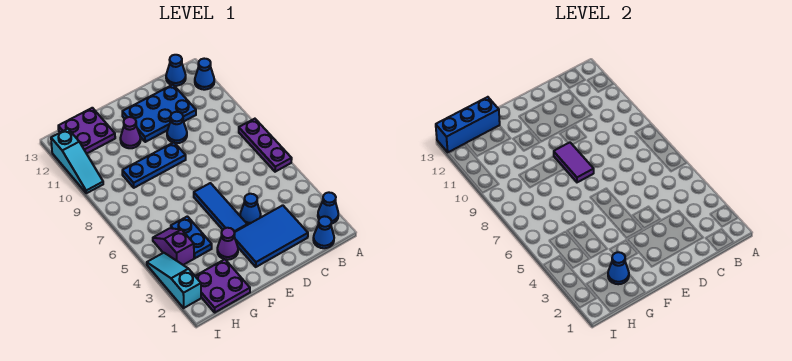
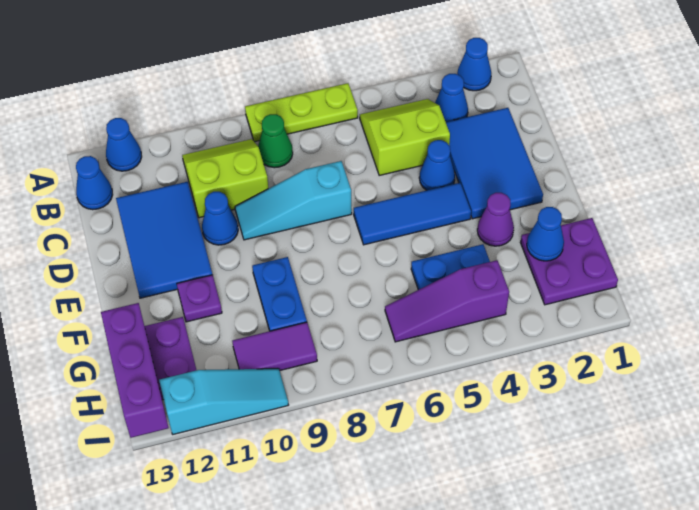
purple 1x3 plate [239,119,292,172] -> lime 1x3 plate [245,83,358,142]
blue 1x1 cone [313,216,334,248] -> blue 1x1 cone moved to [435,74,468,122]
none -> lime 2x2 slope [360,99,450,176]
none -> green 1x1 cone [258,114,293,168]
none -> lime 2x2 slope [182,139,268,218]
blue 2x3 plate [122,85,196,142] -> blue 2x3 tile [116,182,212,298]
purple 1x2 tile [554,142,594,182] -> purple 1x2 tile moved to [232,322,317,371]
blue 1x3 plate [122,142,186,188] -> blue 1x2 plate [252,257,307,331]
purple 1x1 cone [120,117,141,148] -> purple 1x1 plate [177,275,222,322]
blue 1x3 brick [436,97,500,152] -> purple 1x3 brick [101,303,169,438]
purple 1x2 slope [153,228,194,265] -> purple 1x3 slope [385,260,509,342]
cyan 1x3 slope [147,253,201,308] -> cyan 1x3 slope moved to [235,161,352,240]

